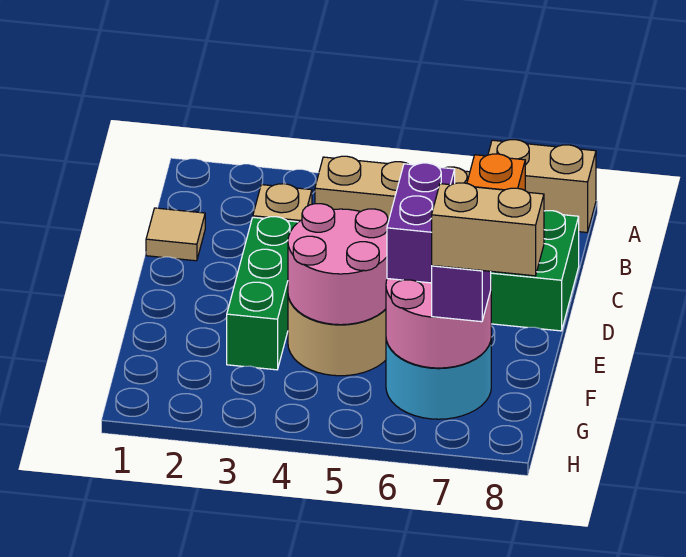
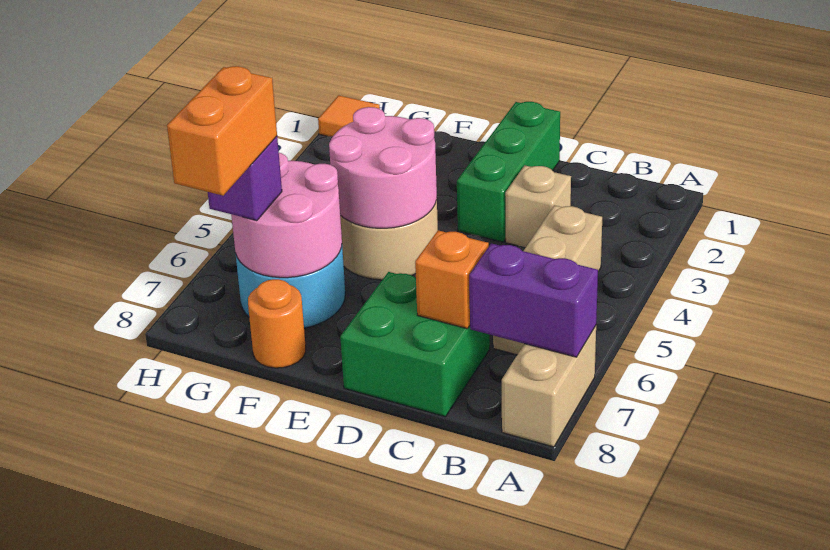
tan 1x1 tile [146,208,205,261] -> none
green 1x3 brick [227,217,298,370] -> green 1x3 brick turned to [457,102,560,242]
purple 1x2 brick [387,163,455,283] -> purple 1x2 brick moved to [469,243,598,357]
none -> orange 1x1 round brick [248,279,306,368]
tan 1x2 brick [432,183,544,276] -> orange 1x2 brick [167,66,277,196]
none -> orange 1x1 tile [318,95,380,136]

